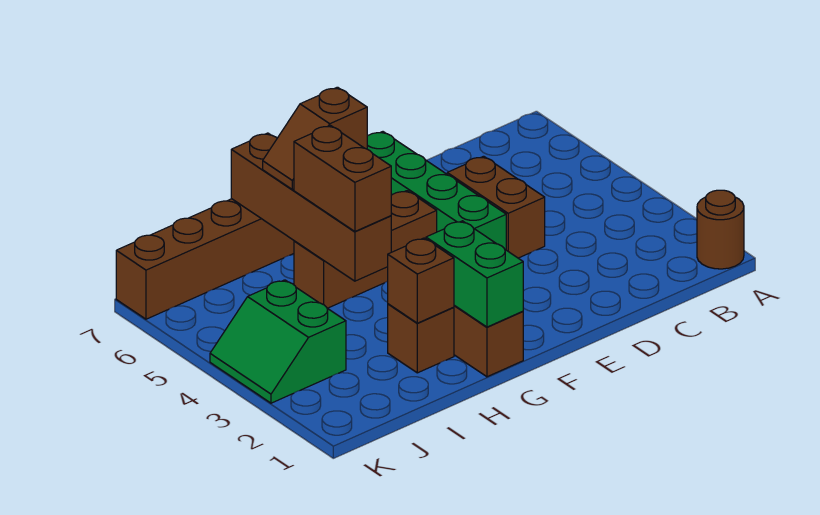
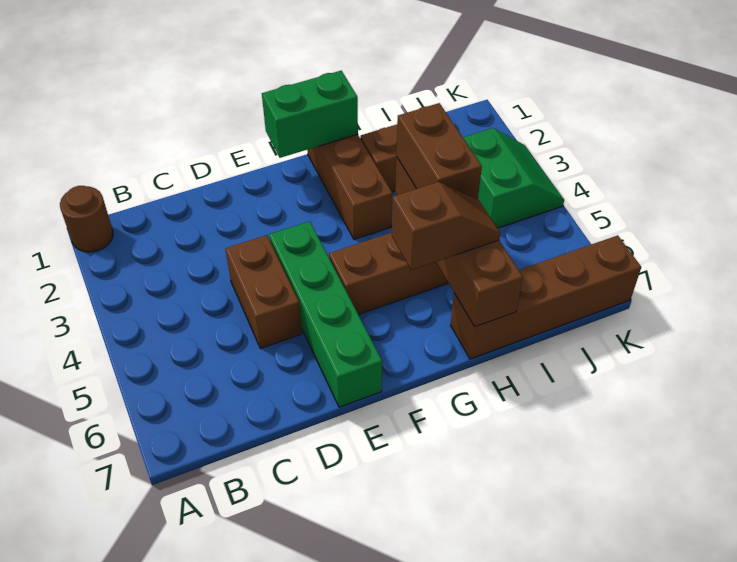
green 1x2 brick [426,221,523,327] -> green 1x2 brick turned to [262,71,358,158]
brown 1x1 brick [388,238,454,323] -> none

